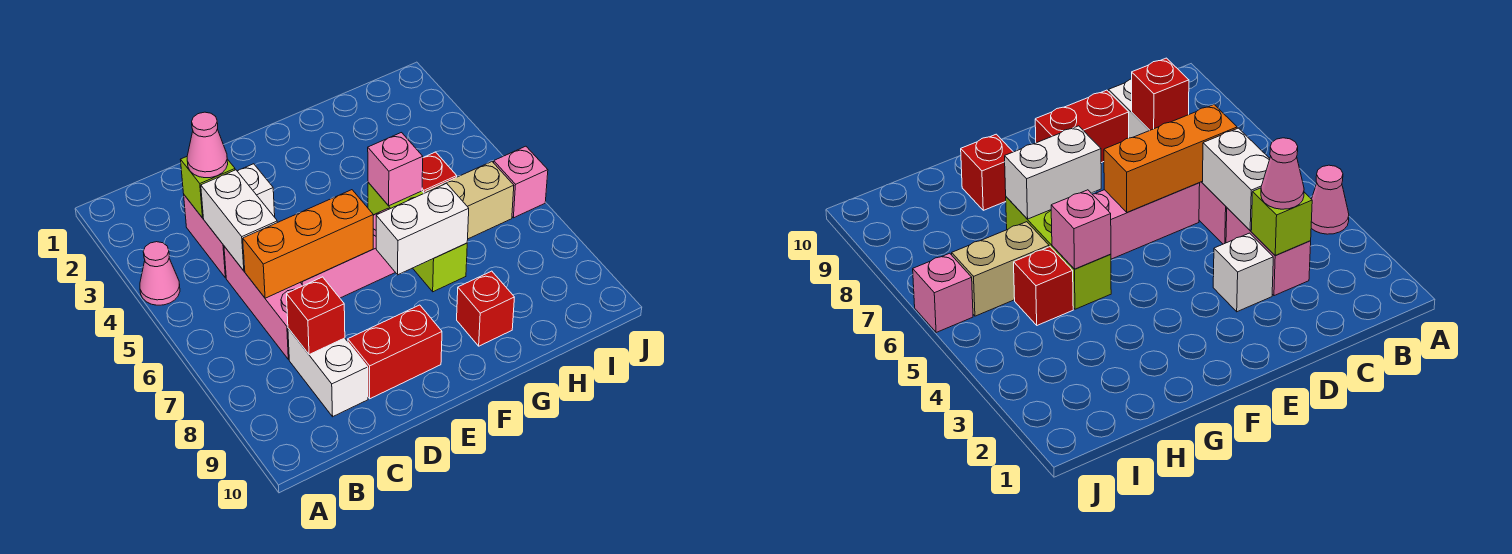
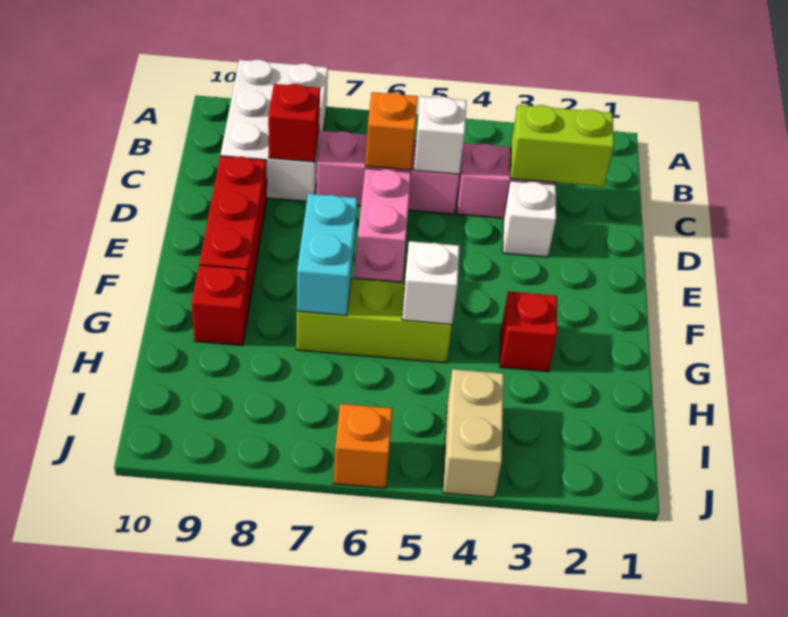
pink 1x1 cone [140,242,180,305] -> none
lime 1x1 brick [181,157,235,218] -> lime 1x2 brick [510,105,614,187]
pink 1x1 cone [187,112,228,178] -> none
white 1x2 brick [201,170,277,271] -> white 1x1 brick [414,96,466,174]
orange 1x3 brick [243,190,373,298] -> orange 1x1 brick [365,92,418,170]
white 1x2 brick [288,328,368,417] -> white 2x3 brick [221,59,328,201]
red 1x2 brick [348,305,442,399] -> red 1x3 brick [199,156,267,305]
white 1x2 brick [376,183,469,275] -> cyan 1x2 brick [297,194,357,316]
pink 1x1 brick [368,133,423,206] -> white 1x1 brick [402,241,460,325]
red 1x1 brick [422,152,457,193] -> red 1x1 brick moved to [500,291,557,372]
tan 1x2 brick [425,162,514,239] -> tan 1x2 brick moved to [443,369,504,497]
pink 1x1 brick [494,146,548,218] -> orange 1x1 brick [334,404,393,488]

